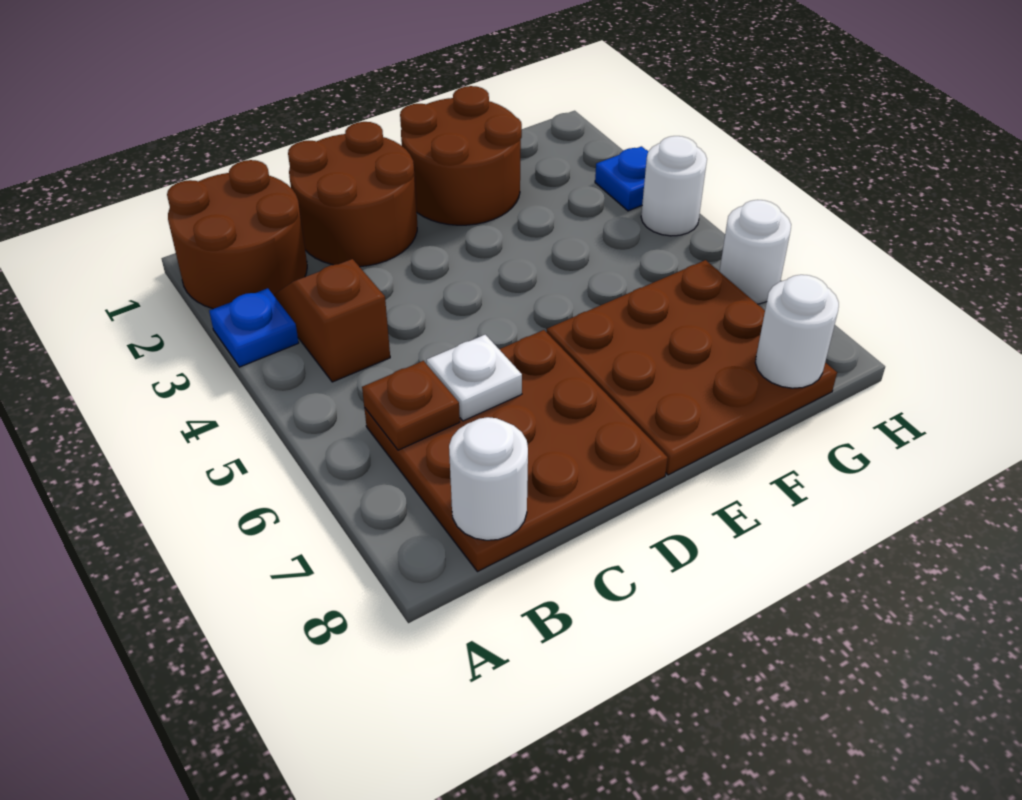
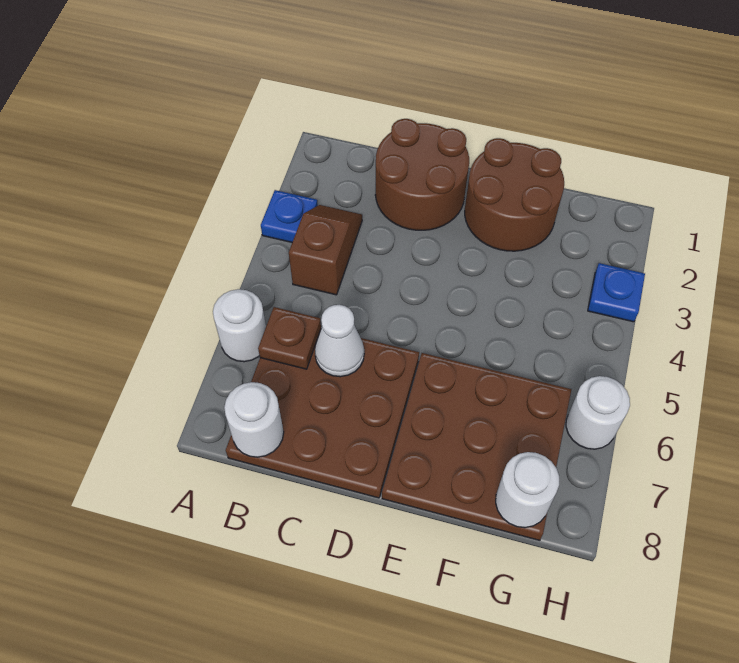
brown 2x2 round brick [167,160,307,309] -> none
white 1x1 plate [427,335,522,421] -> white 1x1 cone [315,305,364,377]
white 1x1 round brick [641,136,707,236] -> white 1x1 round brick moved to [213,289,266,362]

